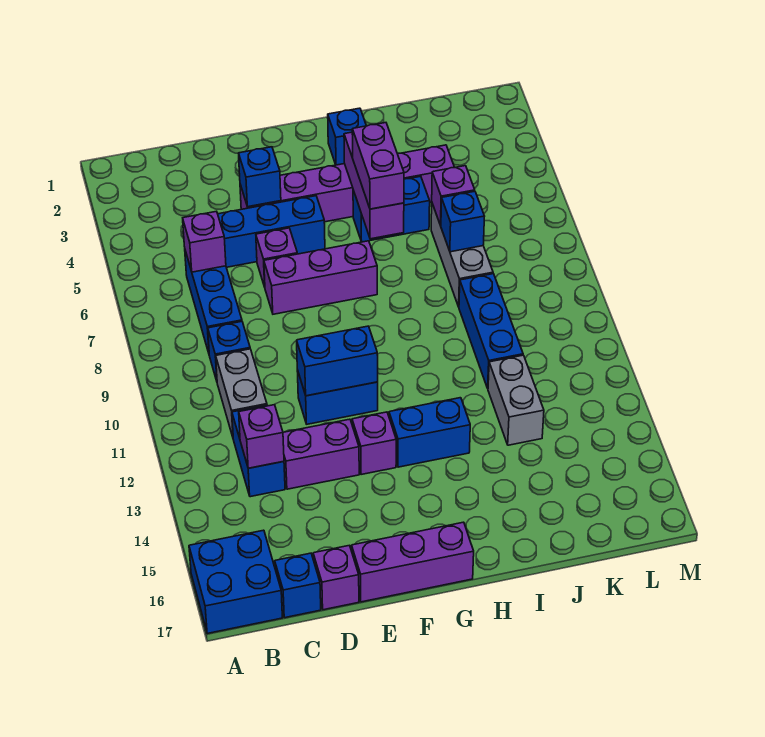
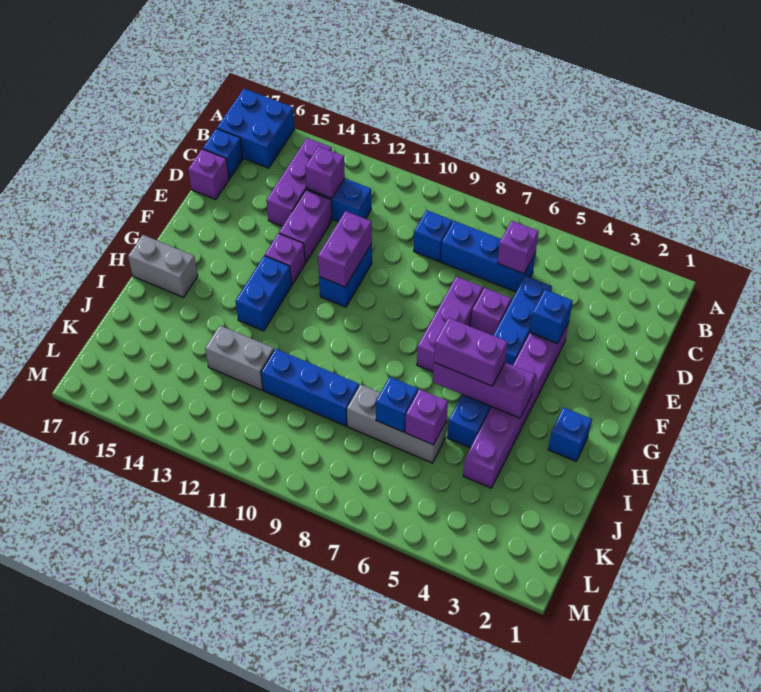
grey 1x2 brick [216,349,267,437] -> grey 1x2 brick moved to [128,235,198,297]
blue 1x2 brick [297,326,378,396] -> purple 1x2 brick [318,211,372,287]
purple 1x3 brick [352,522,474,602] -> purple 1x3 brick moved to [266,138,332,226]

